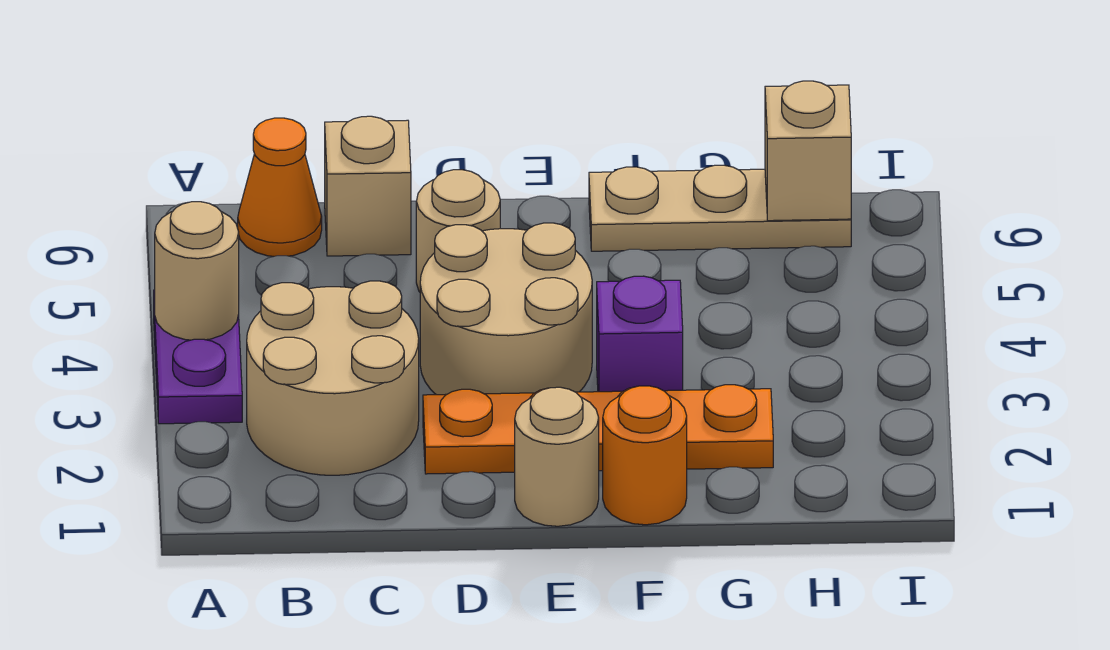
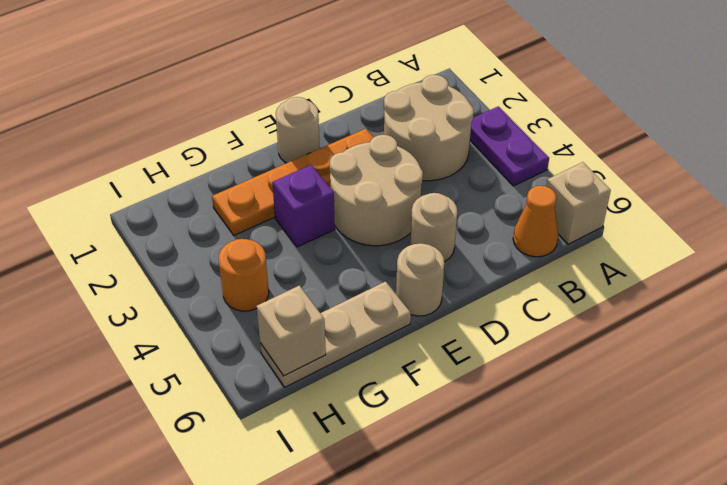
tan 1x1 round brick [155,202,239,340] -> tan 1x1 round brick moved to [396,243,444,316]
tan 1x1 brick [325,116,411,256] -> tan 1x1 brick moved to [546,162,611,244]
orange 1x1 round brick [603,386,687,525] -> orange 1x1 round brick moved to [219,239,269,311]

